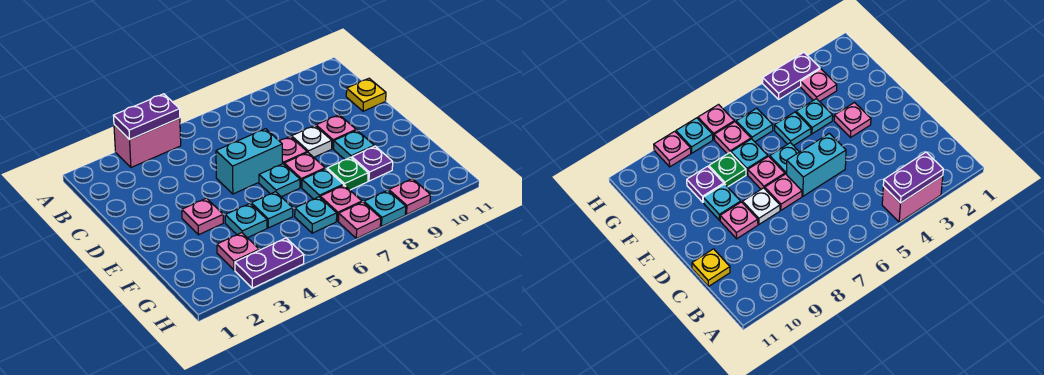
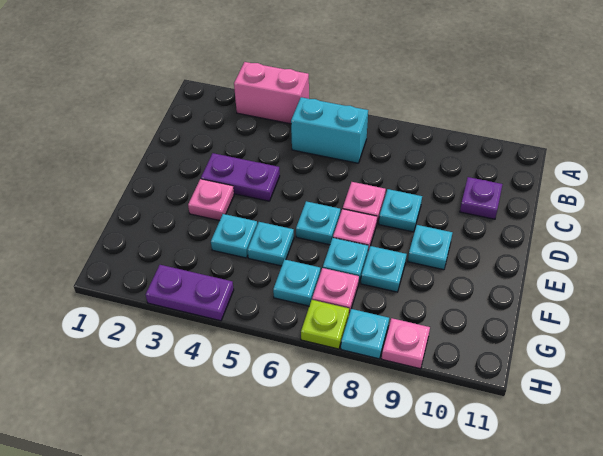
purple 1x2 plate [113,94,180,140] -> purple 1x2 plate moved to [201,153,280,201]
yellow 1x1 plate [346,78,386,111] -> none
cyan 1x2 brick [216,129,282,194] -> cyan 1x2 brick moved to [291,97,368,163]
white 1x1 plate [292,126,332,157] -> cyan 1x1 plate [379,189,422,232]
pink 1x1 plate [316,115,356,149] -> none
green 1x1 plate [327,157,368,190] -> cyan 1x1 plate [361,246,407,292]
purple 1x1 plate [352,146,393,181] -> purple 1x1 plate moved to [460,177,503,219]
pink 1x1 plate [217,233,259,270] -> none
pink 1x1 plate [339,202,381,238] -> lime 1x1 plate [301,300,349,349]

